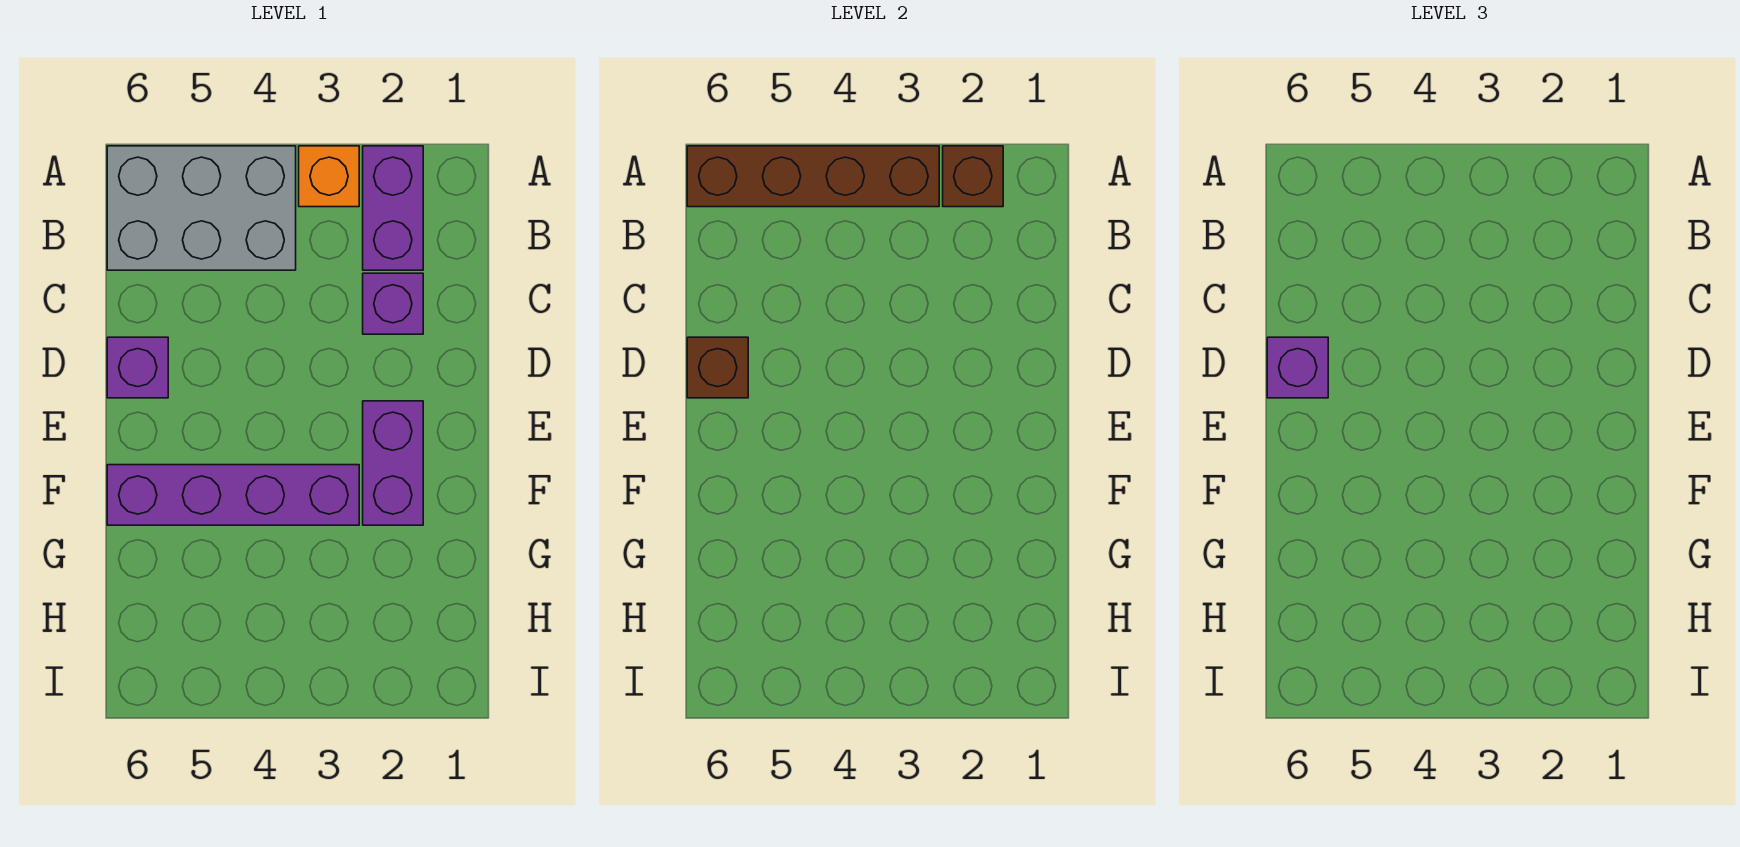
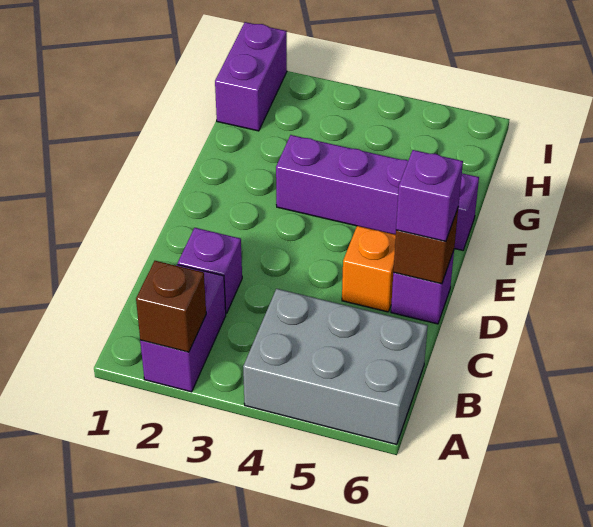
orange 1x1 brick [299,146,359,207] -> orange 1x1 brick moved to [342,226,396,312]
brown 1x4 brick [687,146,939,207] -> none
purple 1x2 brick [363,401,423,525] -> purple 1x2 brick moved to [215,22,287,131]

